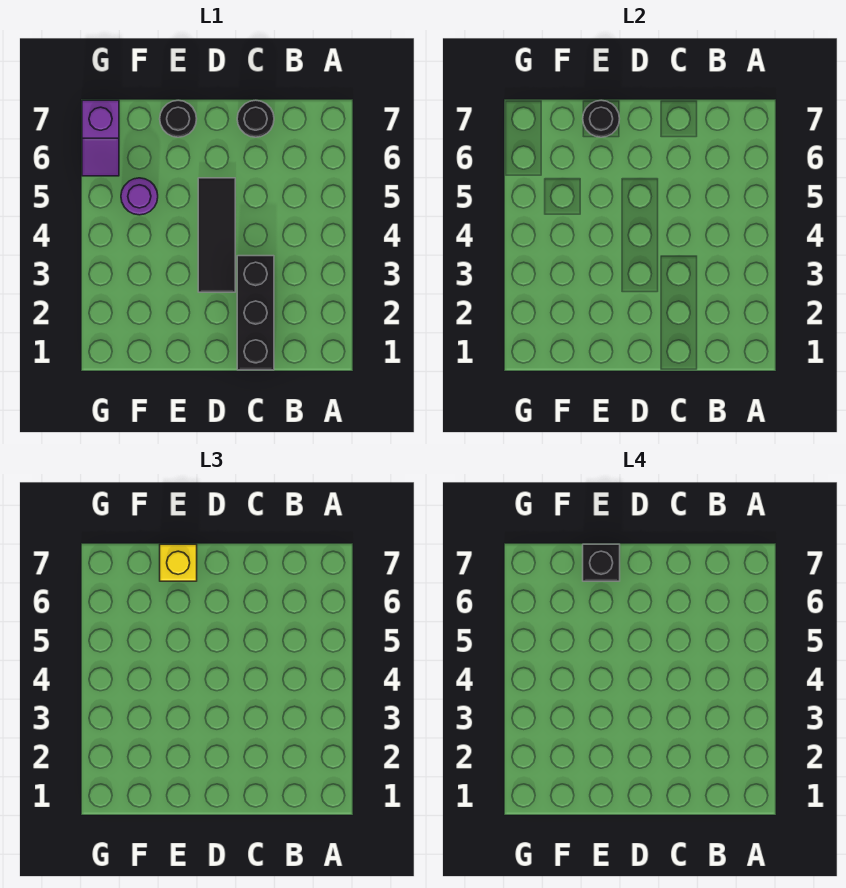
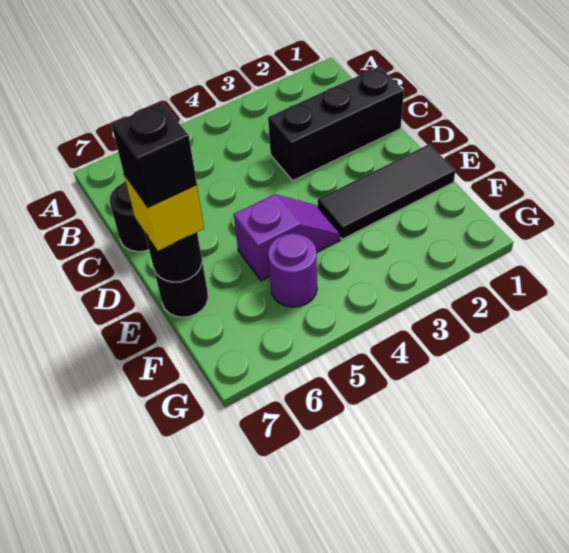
black 1x3 tile [198,178,235,292] -> black 1x3 tile moved to [318,144,455,239]
purple 1x2 slope [82,100,119,176] -> purple 1x2 slope moved to [234,194,340,281]

